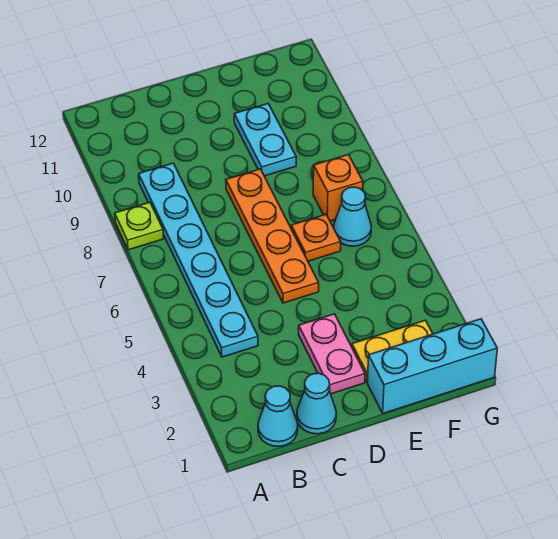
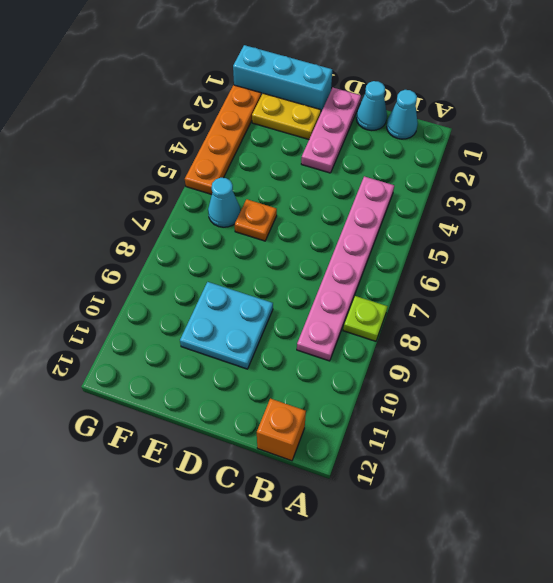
cyan 1x6 plate [139,163,258,357] -> pink 1x6 plate [297,176,394,361]
pink 1x2 plate [299,314,365,394] -> pink 1x3 plate [301,88,361,173]
orange 1x4 plate [226,169,319,303] -> orange 1x4 plate moved to [185,85,261,194]
cyan 1x2 plate [234,104,296,176] -> cyan 2x2 plate [180,282,273,369]
orange 1x1 brick [313,155,363,221] -> orange 1x1 brick moved to [257,399,306,461]

